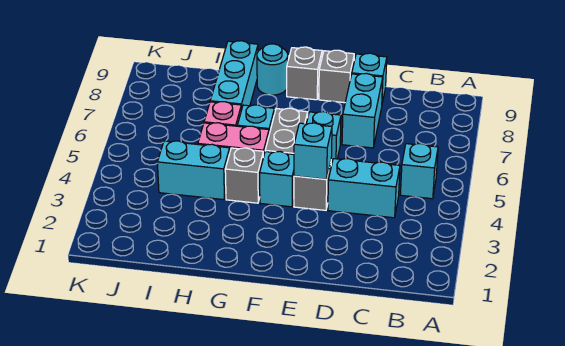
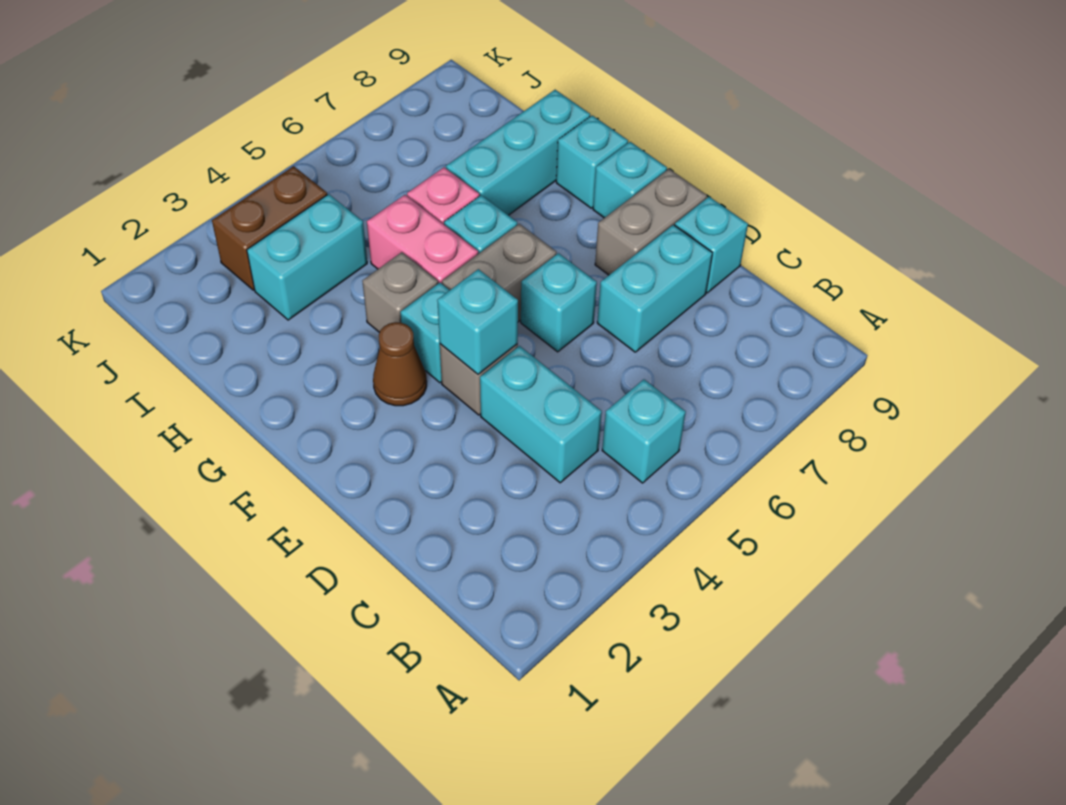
grey 1x1 brick [319,50,354,103] -> grey 1x2 brick [595,169,707,275]
none -> brown 1x1 cone [373,322,427,406]
grey 1x1 brick [287,47,322,100] -> cyan 1x1 brick [593,142,667,218]
cyan 1x1 round brick [257,44,288,95] -> cyan 1x1 brick [556,115,628,208]
cyan 1x2 brick [157,141,230,200] -> cyan 1x2 brick turned to [247,194,367,320]
none -> brown 1x2 brick [212,166,327,290]

